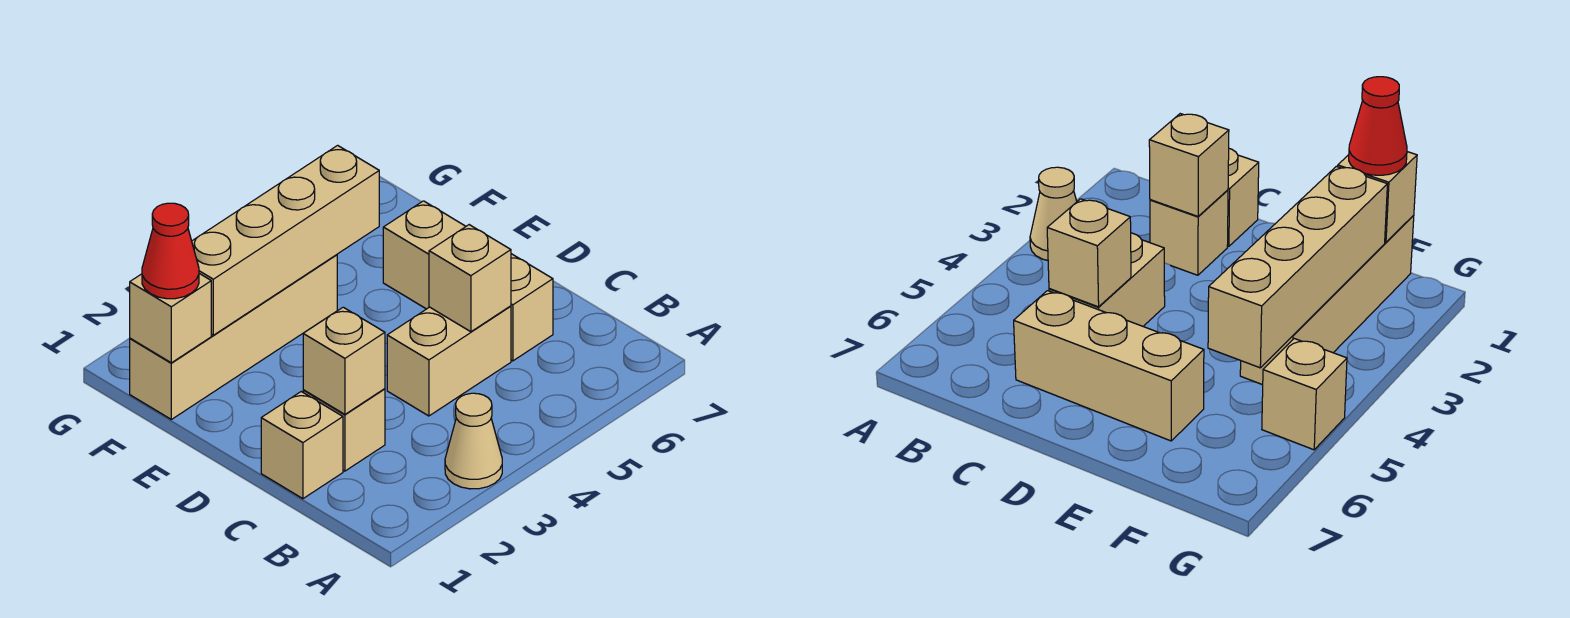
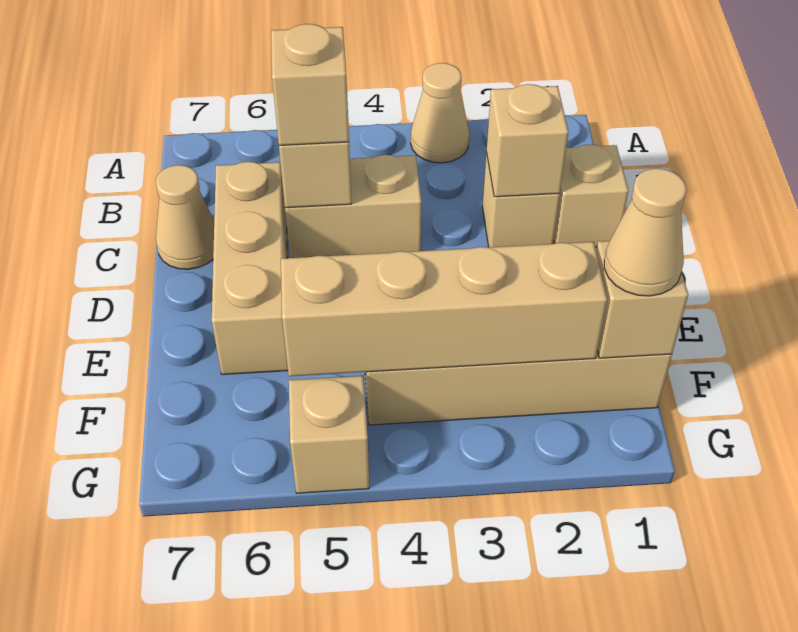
none -> tan 1x1 brick [271,24,349,145]
none -> tan 1x1 cone [156,165,214,269]
red 1x1 cone [142,203,199,299] -> tan 1x1 cone [604,168,687,296]

